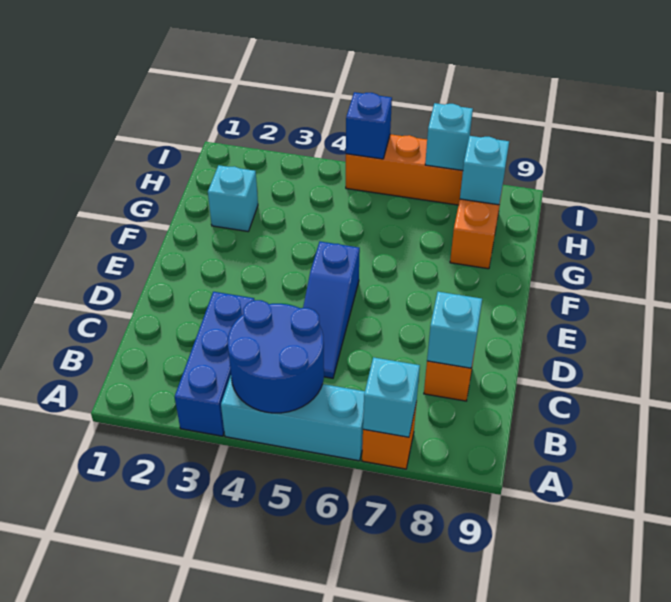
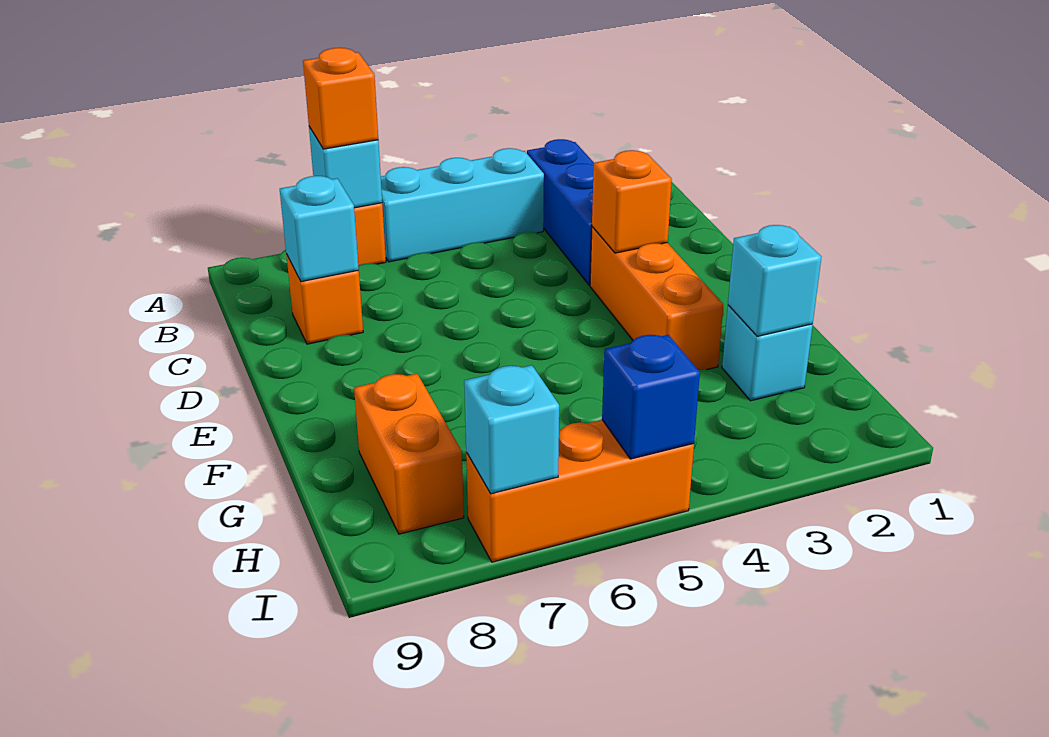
blue 2x2 round brick [228,300,324,413] -> none
none -> orange 1x1 brick [303,48,378,149]
blue 1x3 slope [303,242,360,378] -> none
none -> orange 1x3 brick [590,227,724,370]
none -> orange 1x1 brick [592,150,672,253]
cyan 1x1 brick [460,136,509,205] -> cyan 1x1 brick moved to [728,225,821,336]

